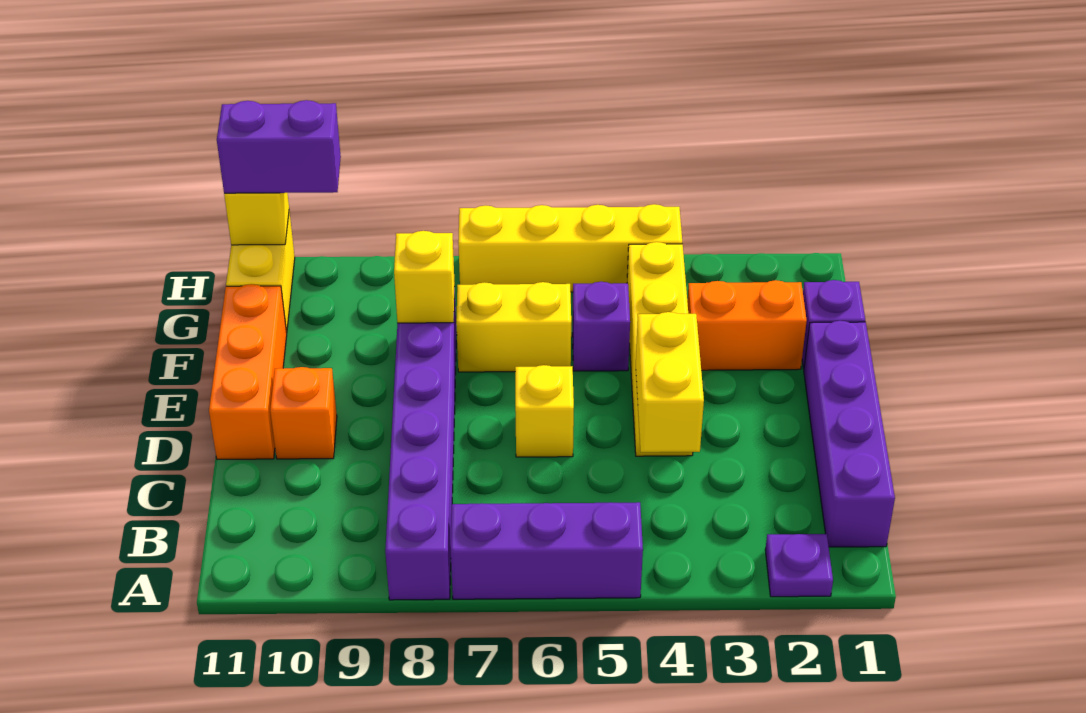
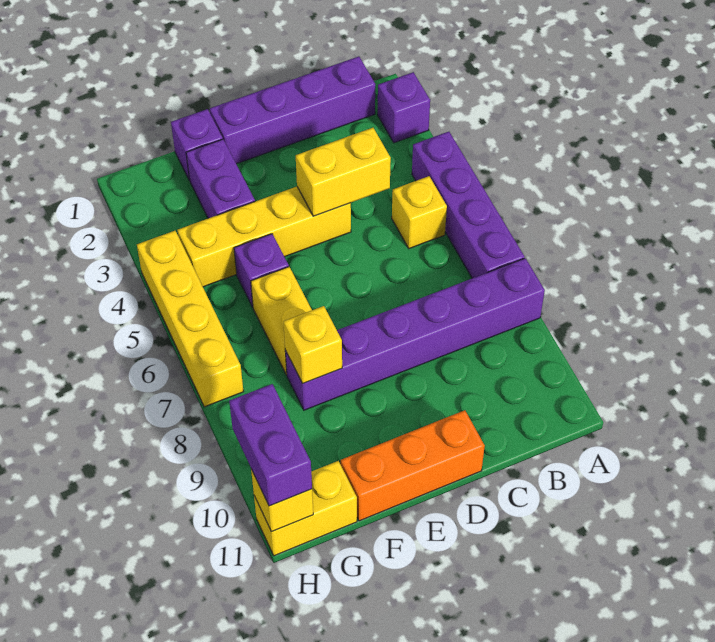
purple 1x1 plate [765,534,833,597] -> purple 1x1 brick [378,72,430,143]
purple 1x3 brick [451,502,643,599] -> purple 1x4 brick [412,132,524,278]
yellow 1x1 brick [515,365,574,457] -> yellow 1x1 brick moved to [392,176,447,249]
orange 1x1 brick [270,367,337,459] -> none
orange 1x2 brick [687,280,807,370] -> purple 1x2 brick [186,139,255,218]

